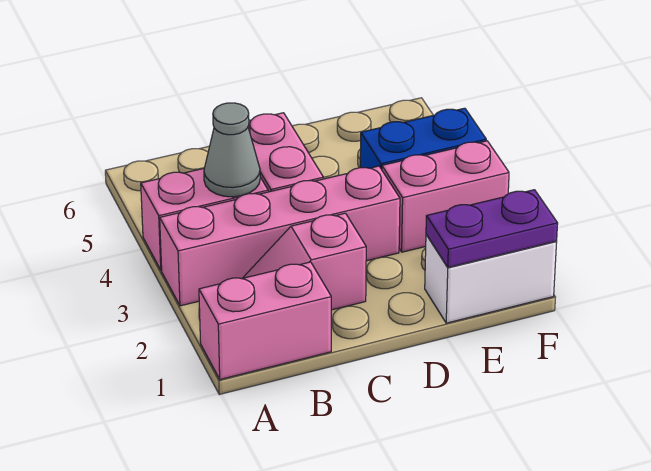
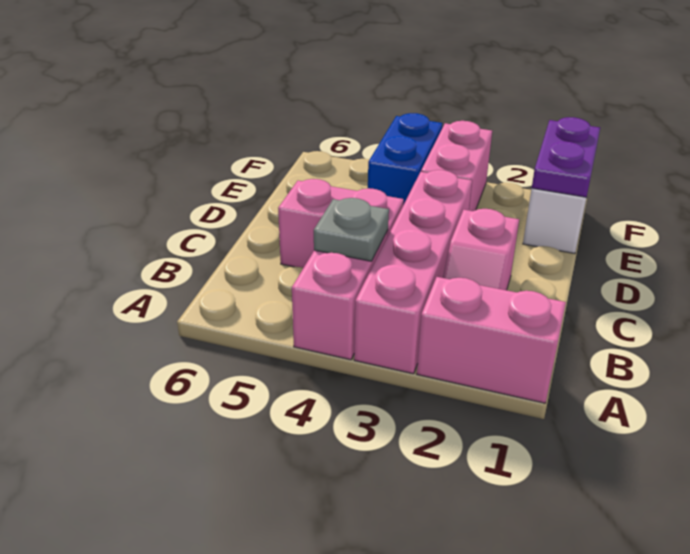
pink 1x2 brick [199,262,331,379] -> pink 1x2 brick turned to [417,277,566,403]
grey 1x1 cone [204,103,260,197] -> grey 1x1 plate [314,198,389,261]

